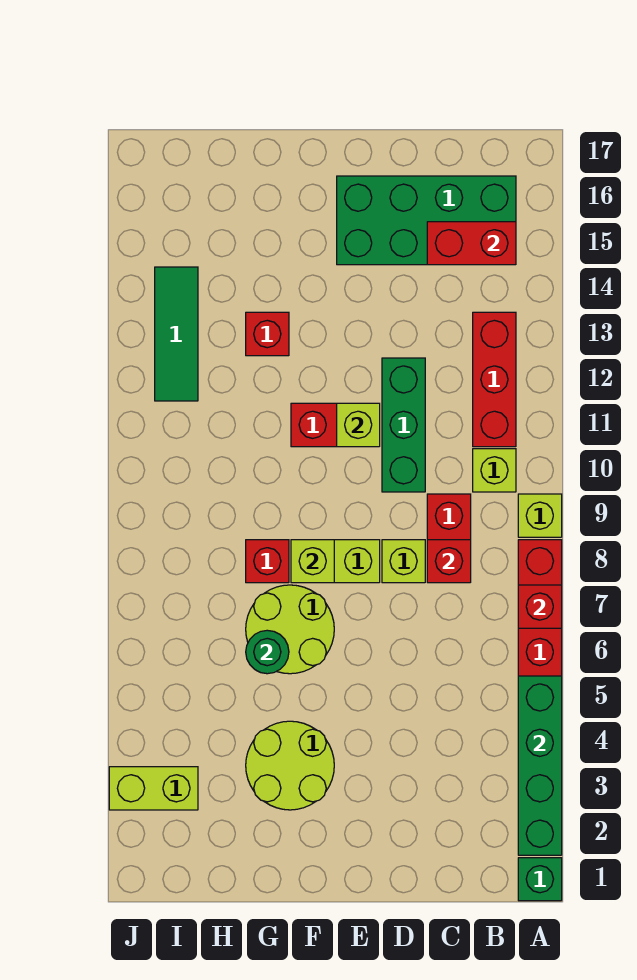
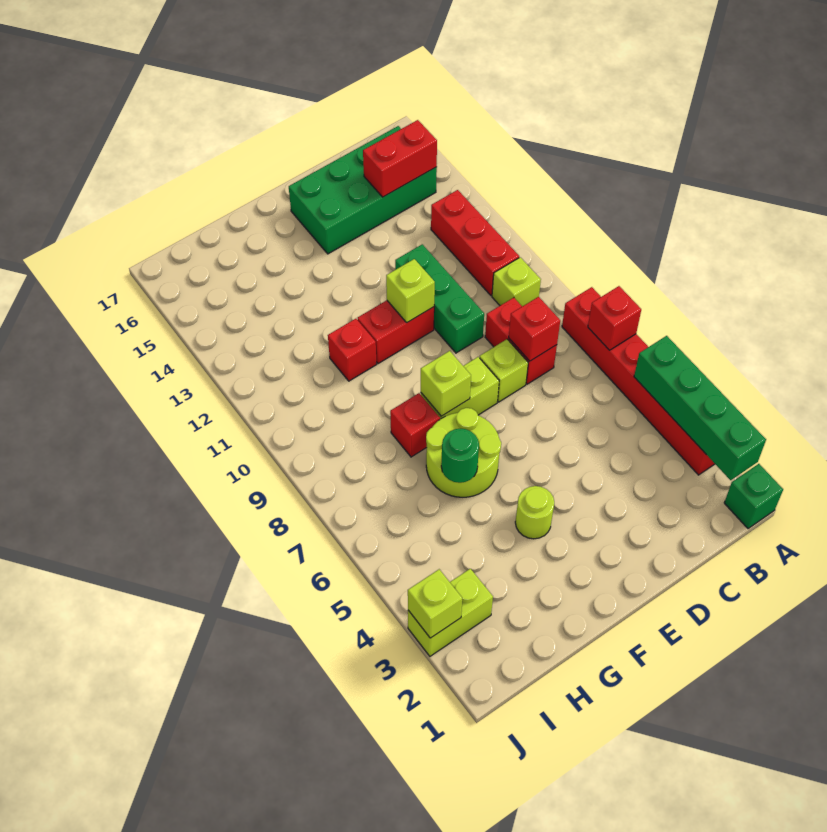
lime 1x1 brick [518,494,562,537] -> lime 1x1 brick moved to [408,569,462,638]
lime 2x2 round brick [246,721,334,810] -> lime 1x1 round brick [515,486,554,539]
red 1x1 brick [246,312,289,356] -> red 1x1 brick moved to [328,319,377,381]
green 1x3 tile [155,267,198,401] -> none

